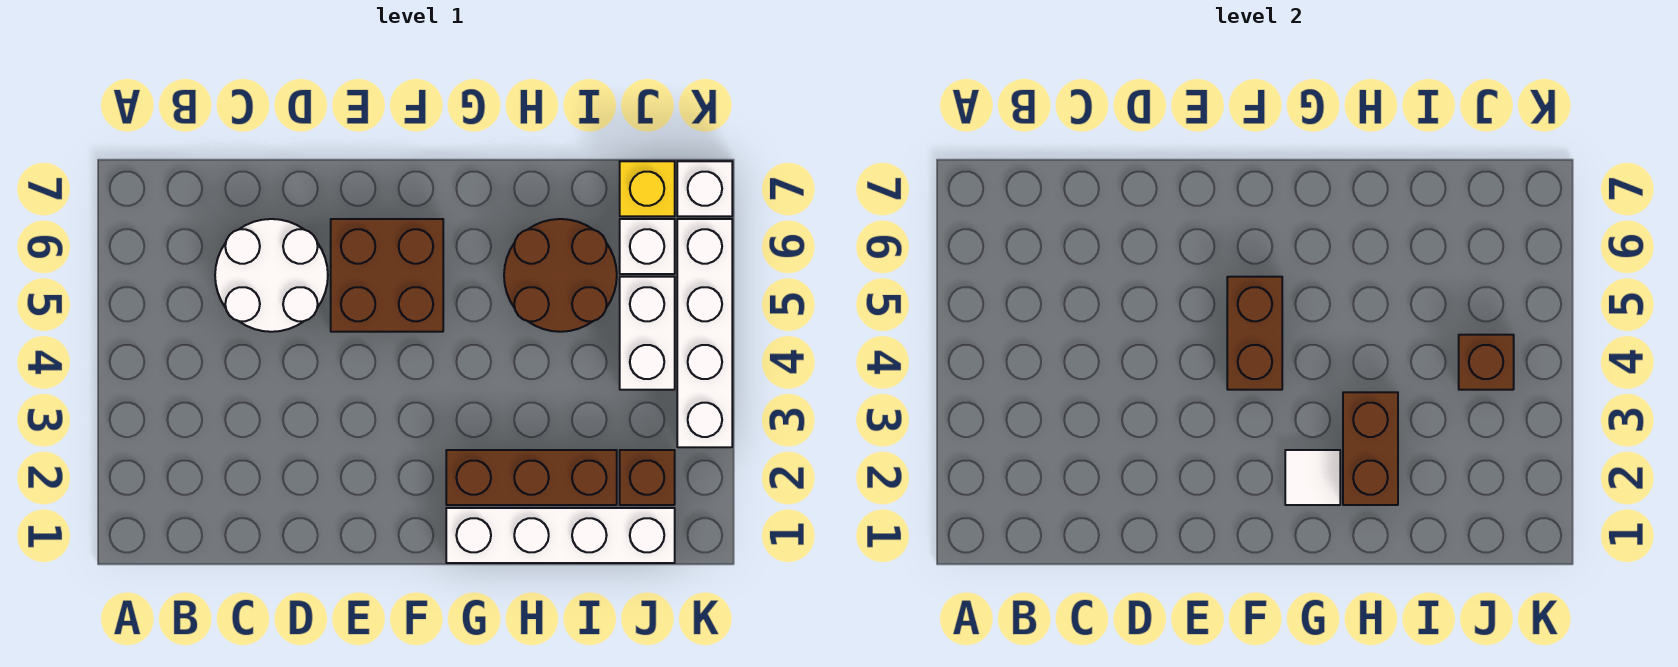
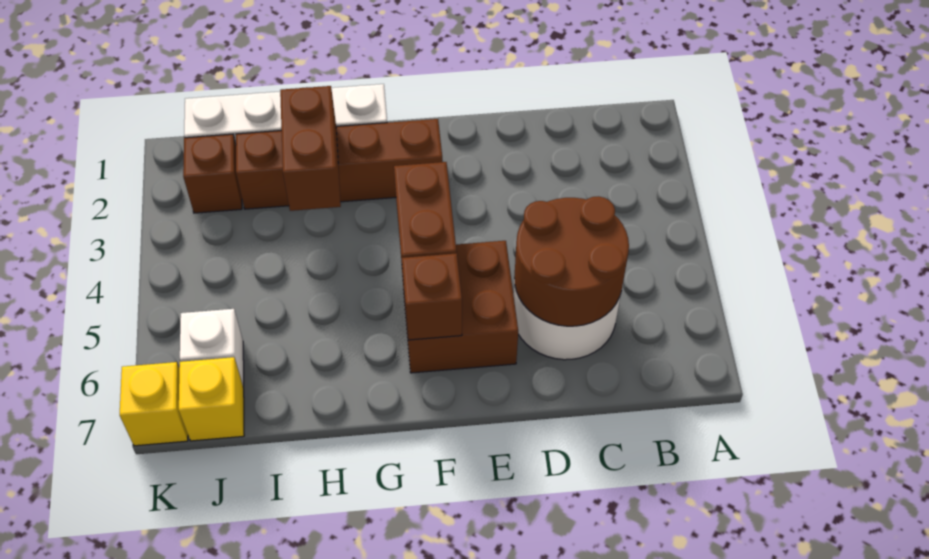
brown 1x3 brick [446,450,617,505] -> brown 1x4 brick [236,119,442,209]
white 1x1 tile [1285,450,1340,505] -> none
brown 2x2 round brick [504,219,617,332] -> brown 2x2 round brick moved to [514,196,629,326]
white 1x2 brick [620,277,675,390] -> none
brown 1x1 brick [1459,335,1514,390] -> brown 1x1 brick moved to [402,253,462,340]
white 1x4 brick [677,219,732,447] -> none
white 1x1 brick [677,161,732,216] -> yellow 1x1 brick [120,362,188,446]

